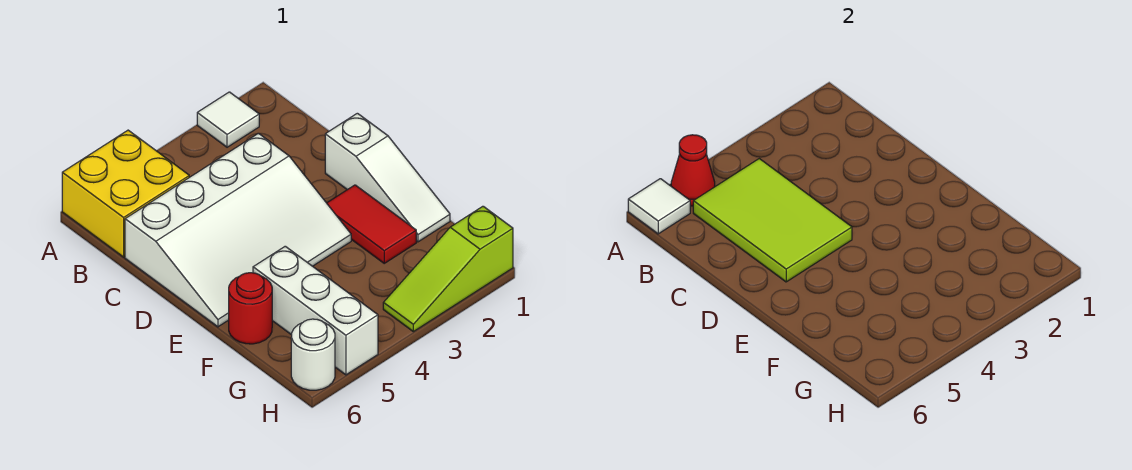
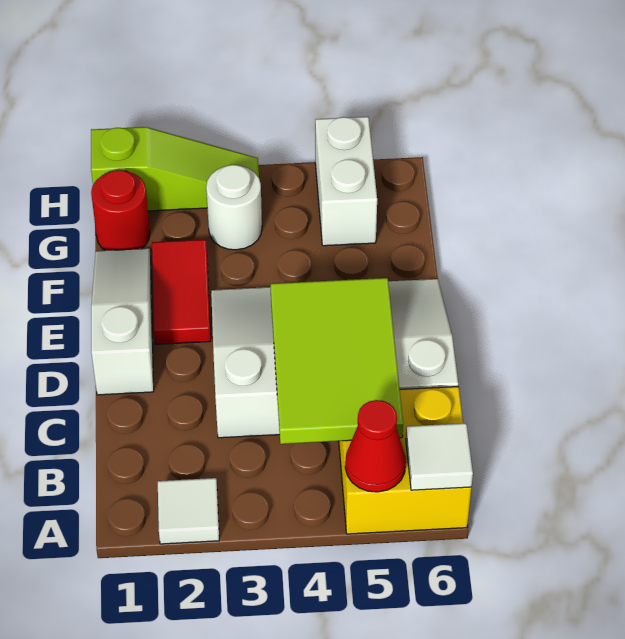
white 1x3 brick [253,246,378,375] -> white 1x2 brick [315,117,377,246]
red 1x1 round brick [229,273,272,344] -> red 1x1 round brick moved to [91,170,150,250]
white 1x1 round brick [291,319,335,390] -> white 1x1 round brick moved to [206,165,262,250]

